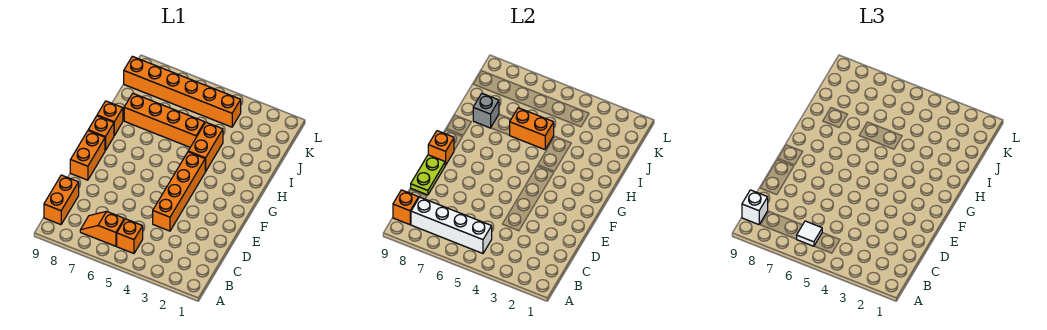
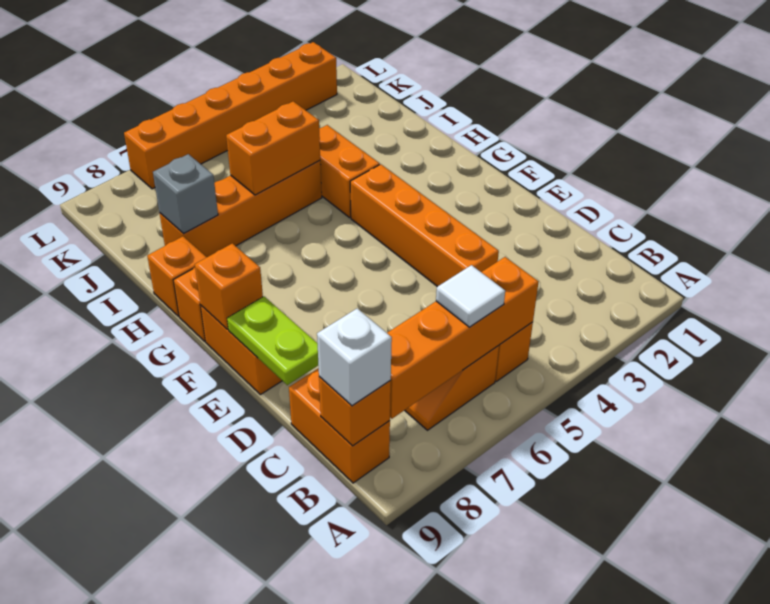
white 1x4 brick [411,197,492,253] -> orange 1x4 brick [387,257,538,419]
orange 1x6 brick [124,56,241,127] -> orange 1x6 brick moved to [124,42,337,189]

